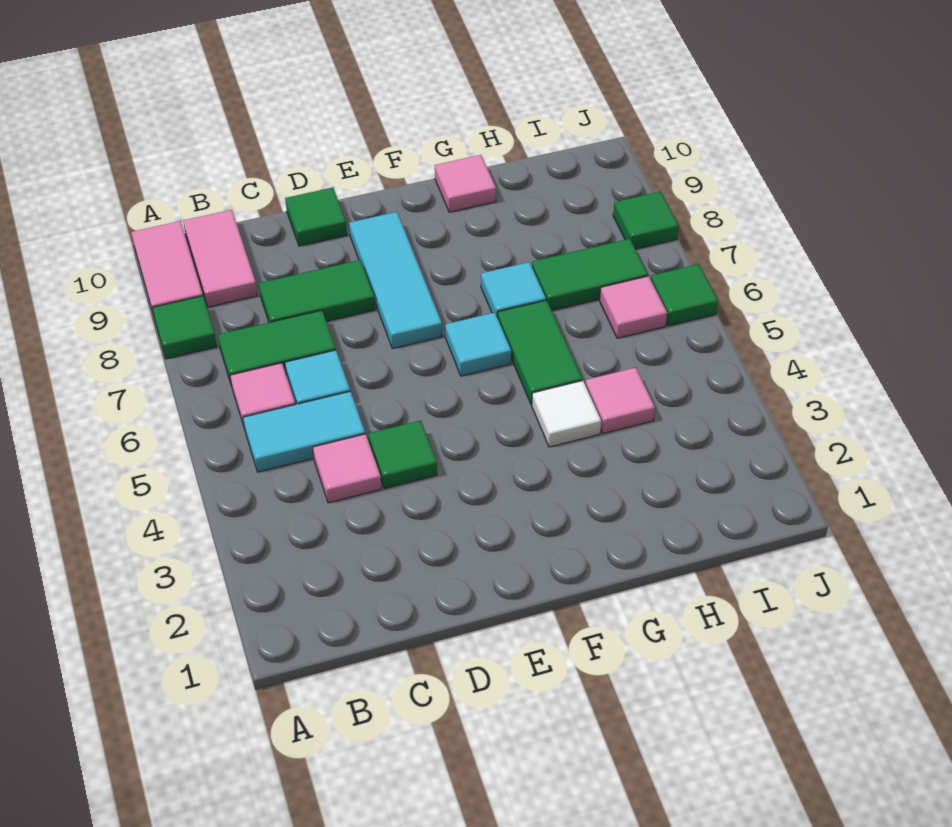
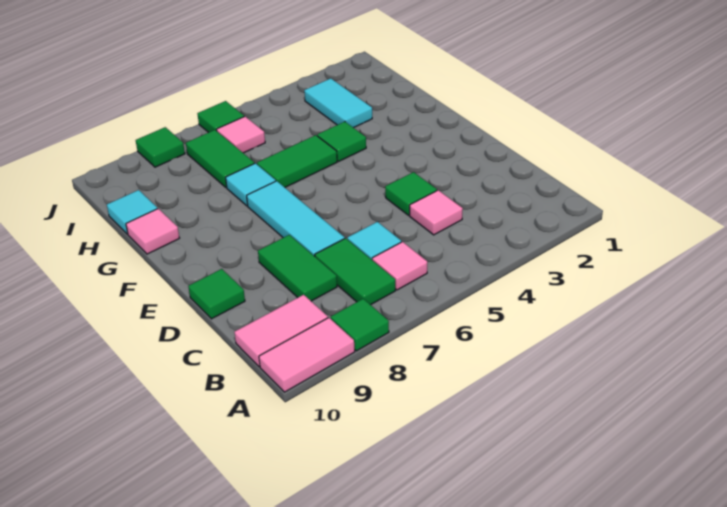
cyan 1x2 tile [243,391,365,472] -> cyan 1x2 tile moved to [304,78,372,128]
cyan 1x3 tile [349,212,442,349] -> cyan 1x3 tile turned to [247,181,345,256]
cyan 1x1 tile [445,313,511,376] -> cyan 1x1 tile moved to [107,190,158,234]
white 1x1 tile [532,381,601,447] -> green 1x1 tile [317,122,366,161]
pink 1x1 tile [585,368,655,433] -> none

